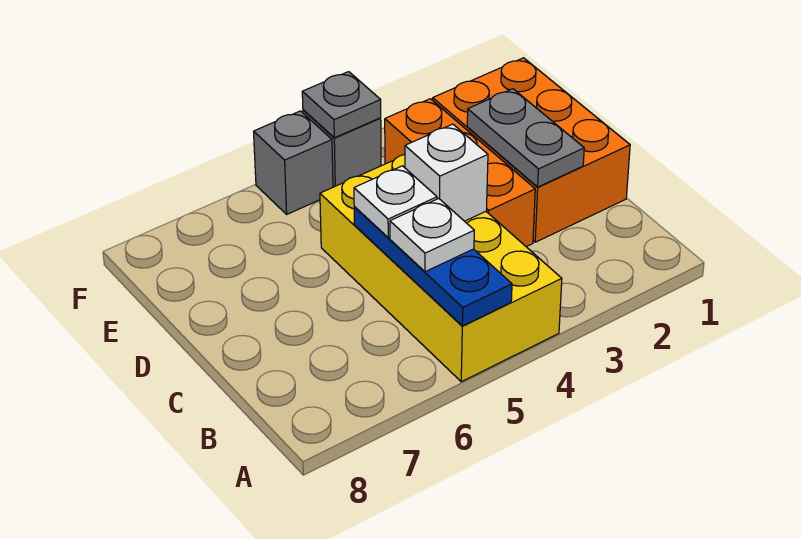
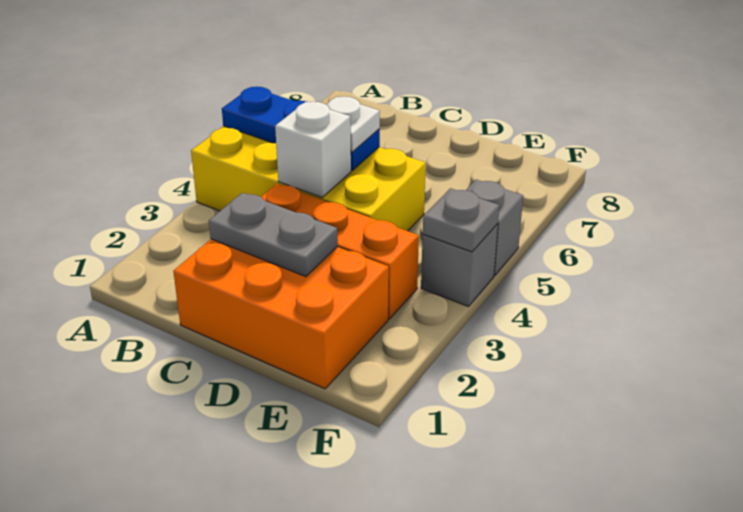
white 1x1 plate [390,199,474,272] -> none

